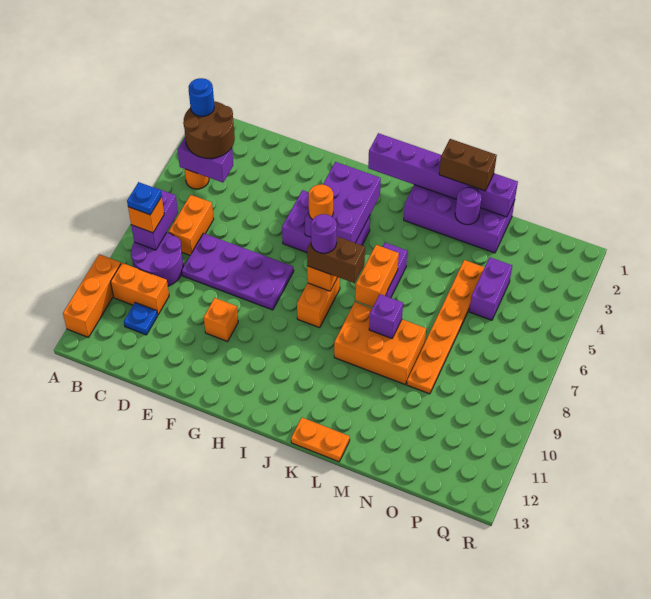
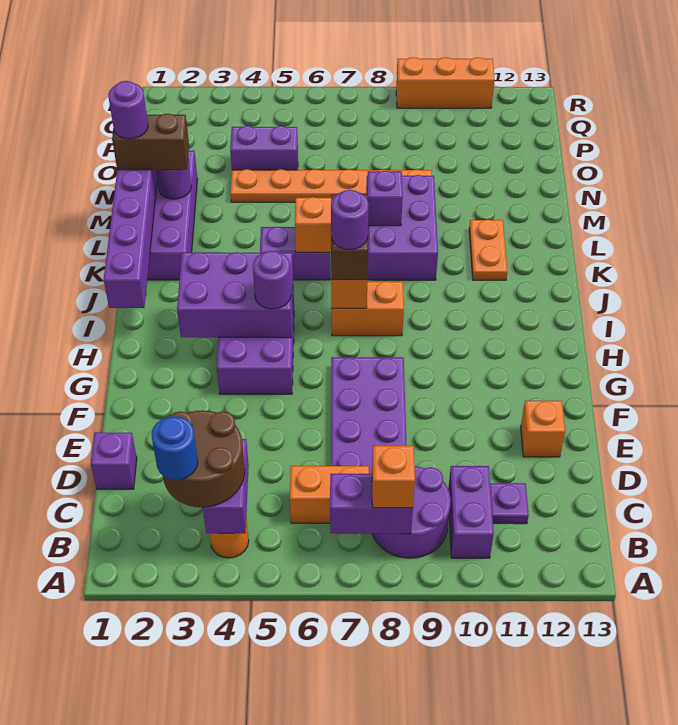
orange 1x3 brick [63,254,121,337] -> orange 1x3 brick moved to [396,57,495,108]
blue 1x1 plate [127,182,162,215] -> none
orange 1x2 brick [111,263,169,315] -> purple 1x2 brick [448,466,494,558]
blue 1x1 plate [124,303,158,335] -> purple 1x1 plate [490,483,529,524]
none -> purple 1x1 brick [91,432,137,489]
orange 1x1 brick [204,298,238,341] -> orange 1x1 brick moved to [521,401,565,457]
orange 1x1 round brick [309,184,333,220] -> purple 1x1 round brick [253,251,291,309]
orange 2x3 brick [334,302,426,384] -> purple 2x3 brick [366,175,438,280]
orange 1x2 plate [291,418,350,462] -> orange 1x2 plate moved to [469,220,507,280]
brown 1x2 brick [439,139,497,191] -> brown 1x2 brick turned to [112,114,189,170]
none -> purple 1x1 round brick [108,81,148,139]

